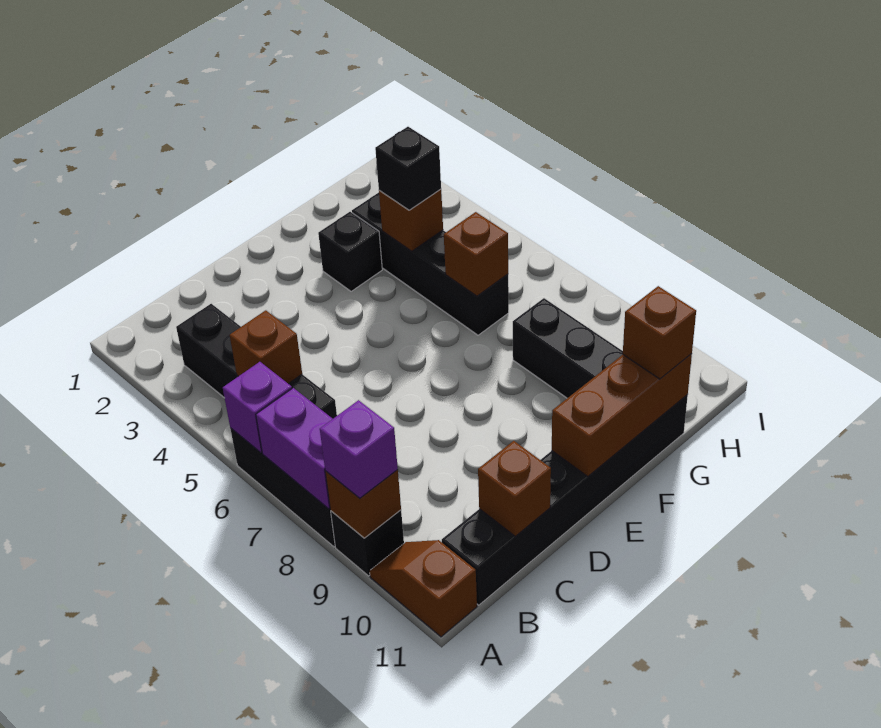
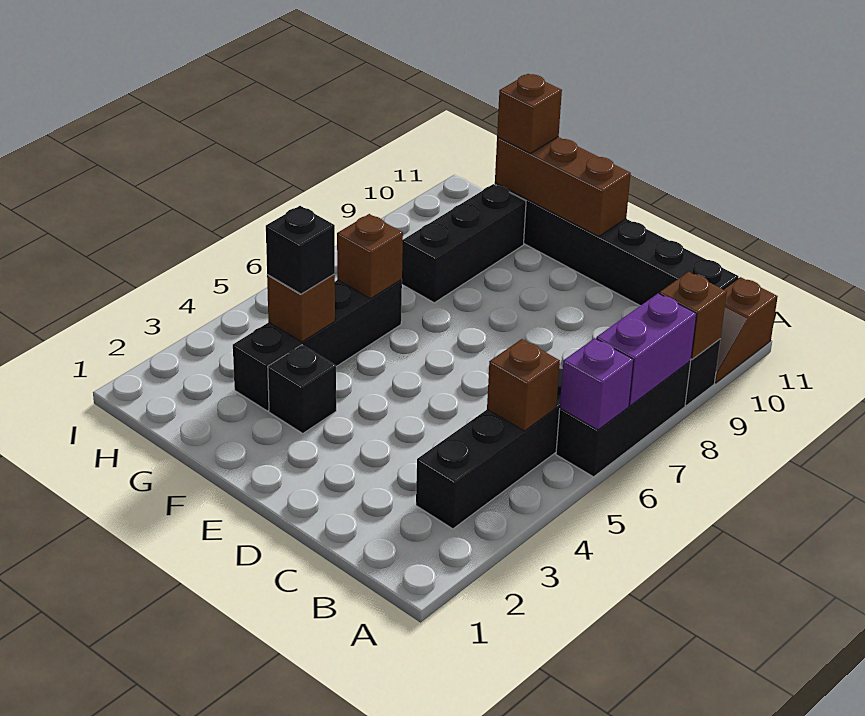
purple 1x1 brick [320,400,398,498] -> none
brown 1x1 brick [478,441,551,536] -> none

